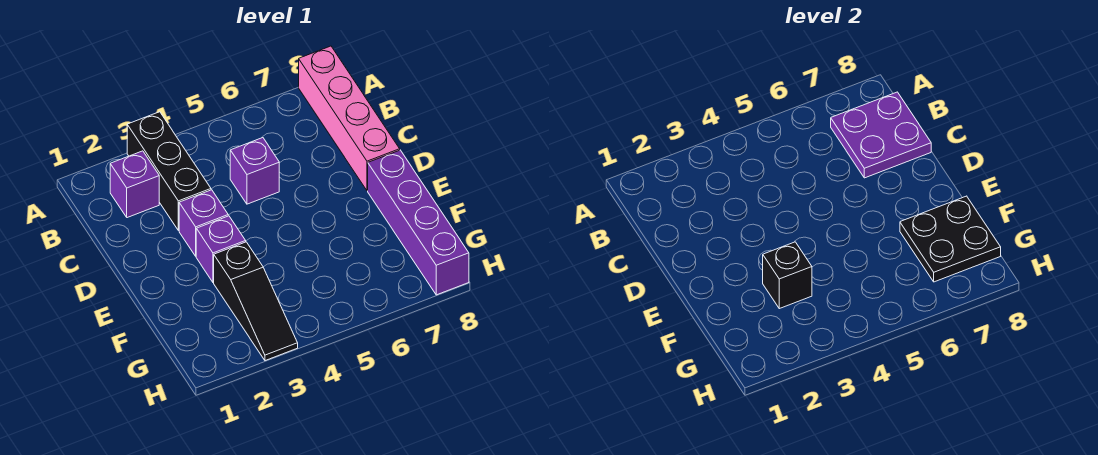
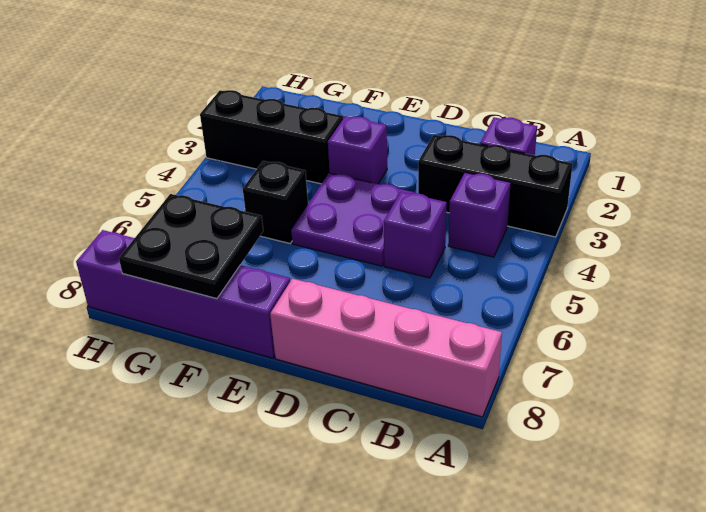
purple 2x2 plate [831,92,931,178] -> purple 2x2 plate moved to [291,173,415,266]
purple 1x1 brick [179,190,228,256] -> purple 1x1 brick moved to [448,173,511,257]
black 1x3 slope [214,242,298,361] -> black 1x3 brick [200,90,343,184]
black 1x1 brick [763,242,812,309] -> black 1x1 brick moved to [243,161,308,243]

